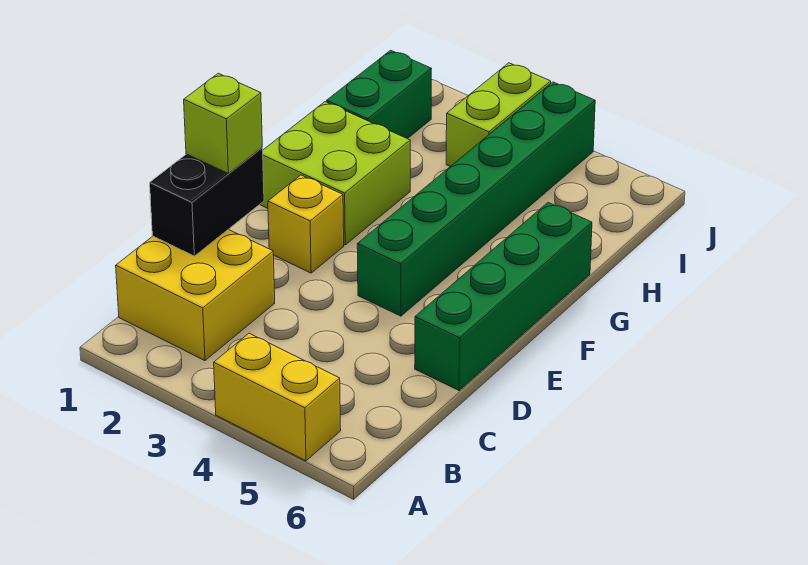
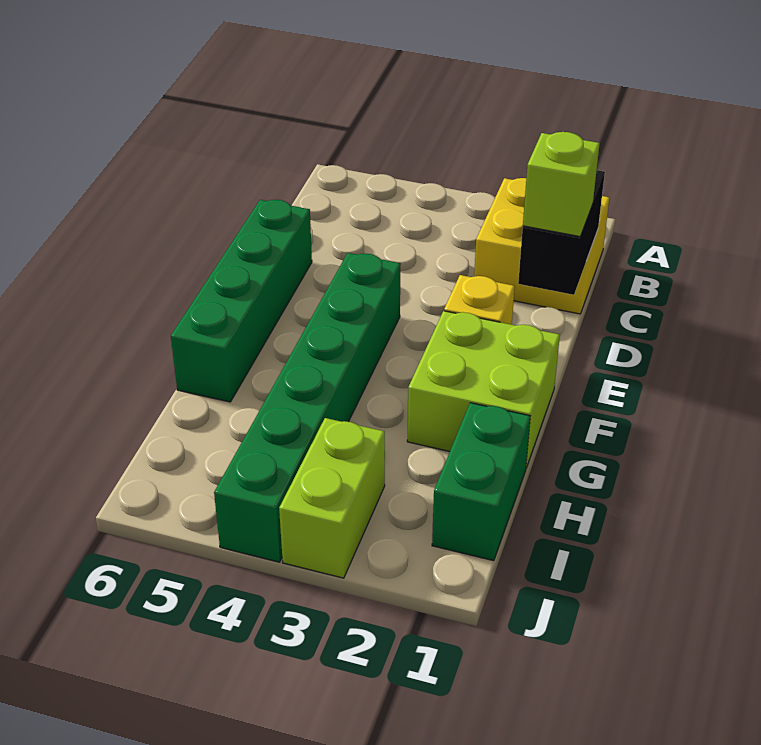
yellow 1x2 brick [214,333,341,461] -> none

